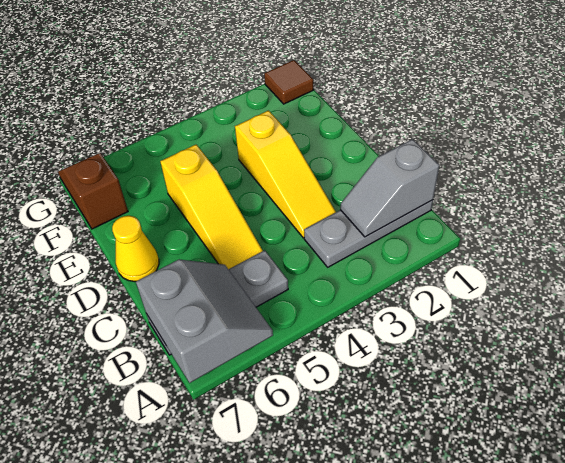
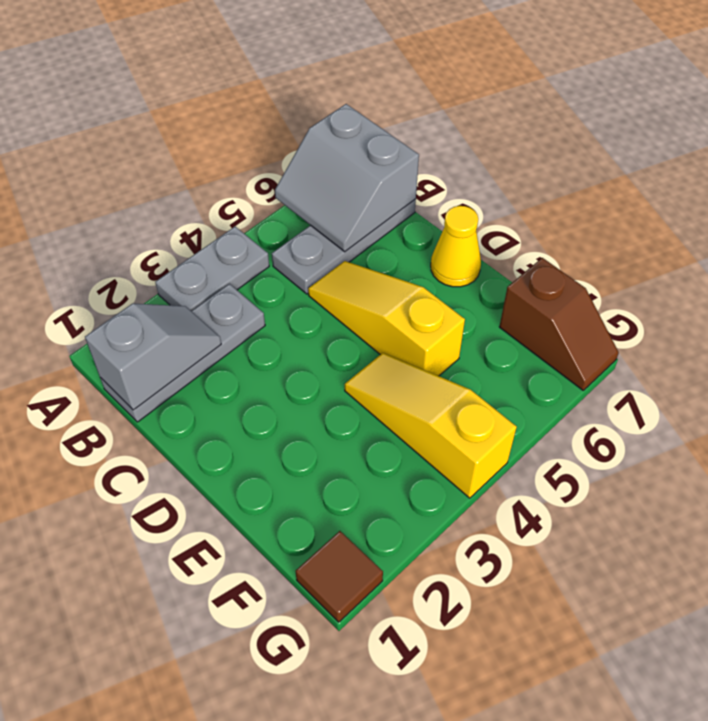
none -> grey 1x2 plate [155,227,269,311]
yellow 1x3 slope [235,111,336,238] -> yellow 1x3 slope moved to [345,353,517,498]

